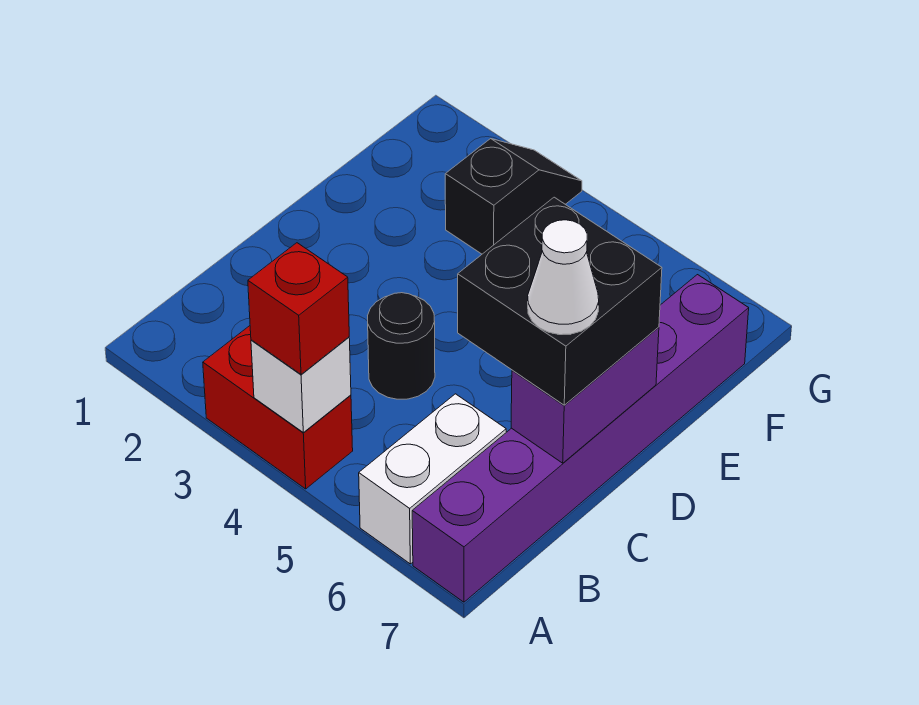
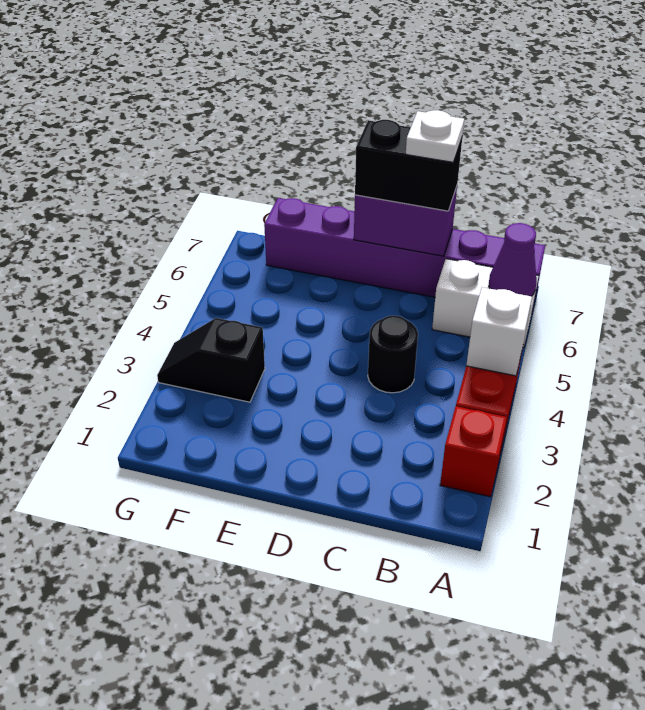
red 1x1 brick [248,243,349,374] -> red 1x1 brick moved to [440,406,507,497]
none -> purple 1x1 cone [489,223,537,296]
black 2x2 brick [458,197,662,405] -> black 1x2 brick [355,120,462,211]
white 1x1 cone [528,220,599,335] -> white 1x1 plate [406,110,464,162]

